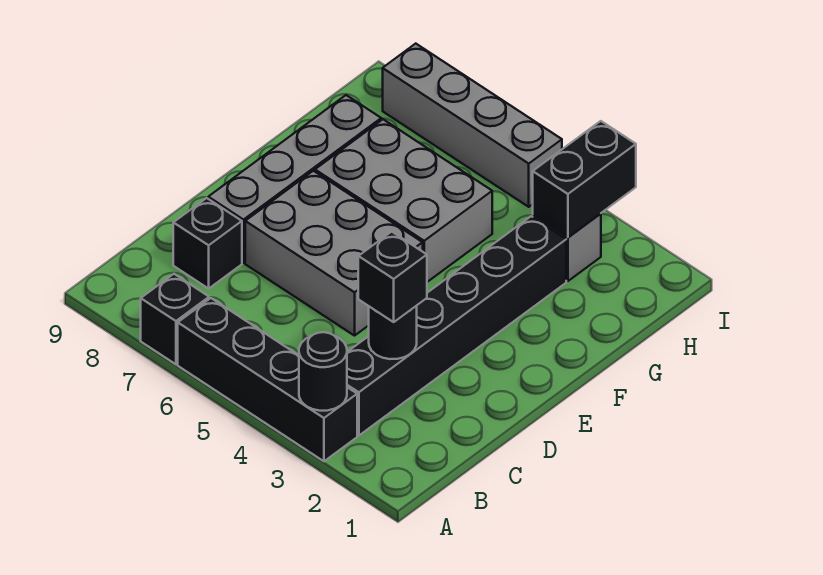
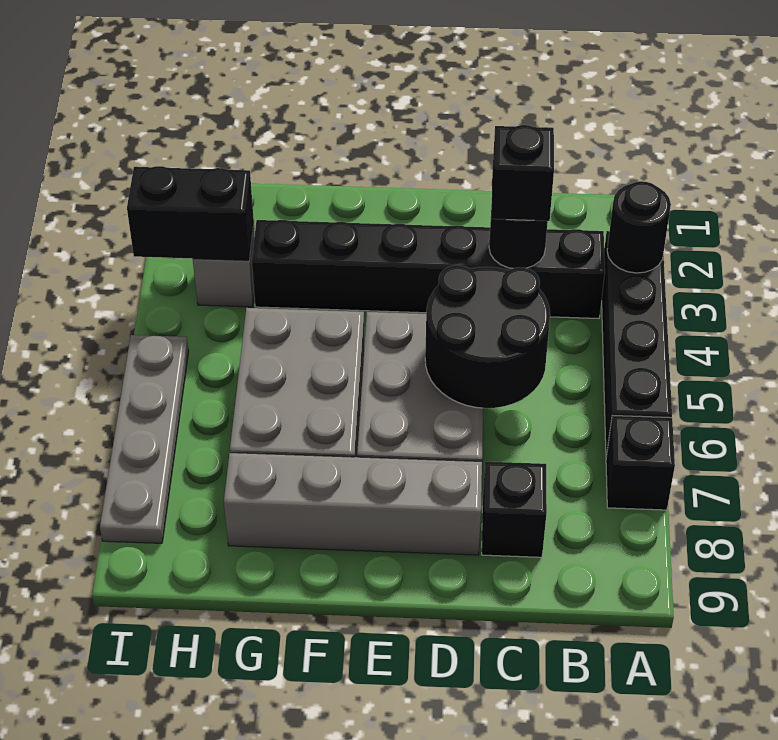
none -> black 2x2 round brick [425,265,550,408]
grey 1x4 brick [383,44,562,207] -> grey 1x4 plate [100,335,189,543]

